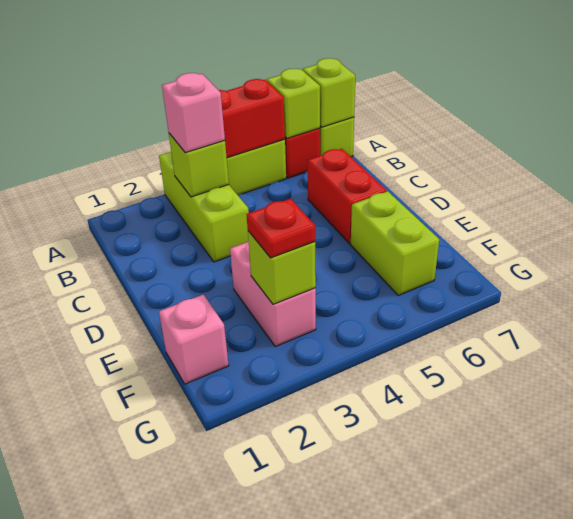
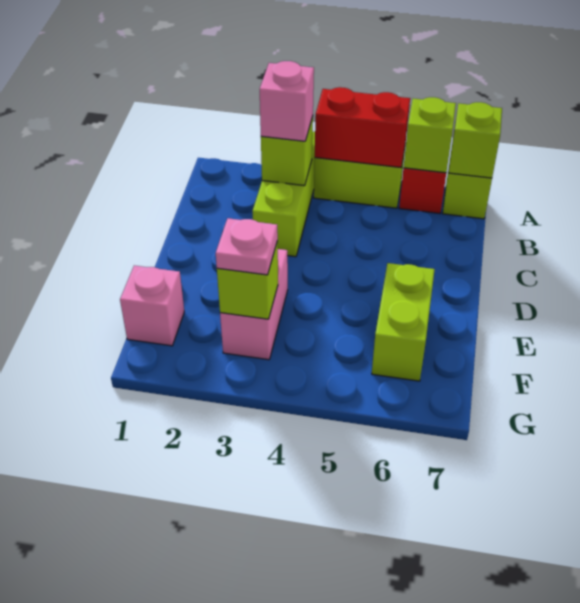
red 1x2 brick [308,149,387,244] -> none
red 1x1 plate [246,199,315,258] -> pink 1x1 plate [216,218,278,275]

